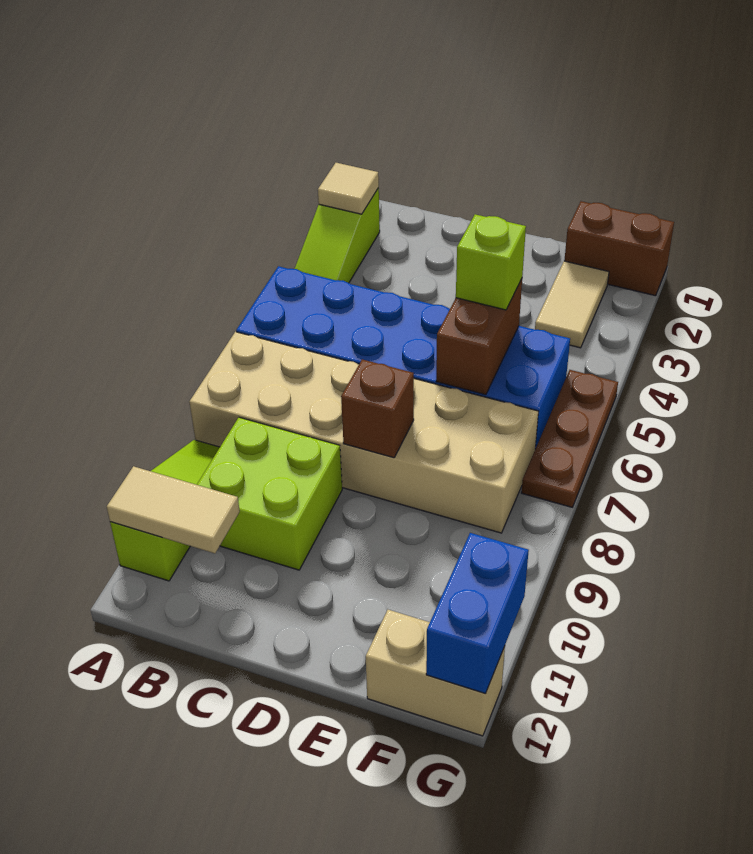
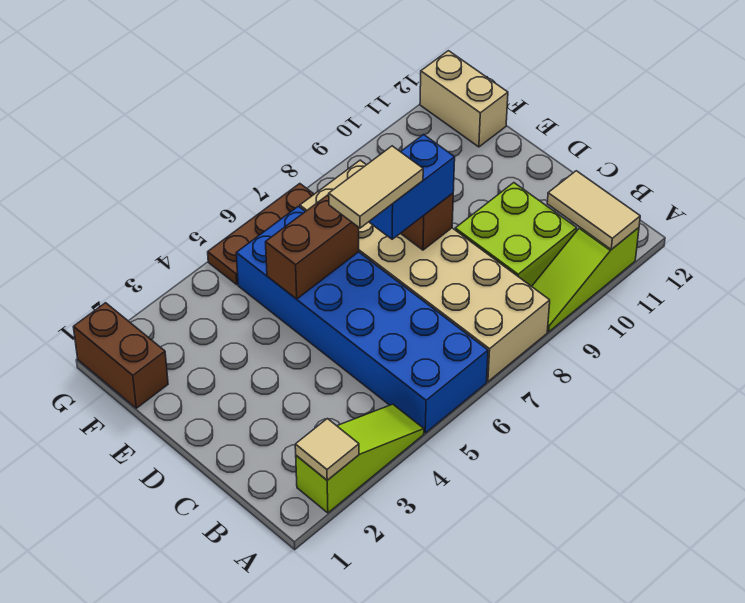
lime 1x1 brick [456,214,526,310] -> none
tan 1x2 tile [535,261,609,348] -> tan 1x2 tile moved to [329,146,423,228]
blue 1x2 brick [426,533,529,694] -> blue 1x2 brick moved to [369,135,455,239]

